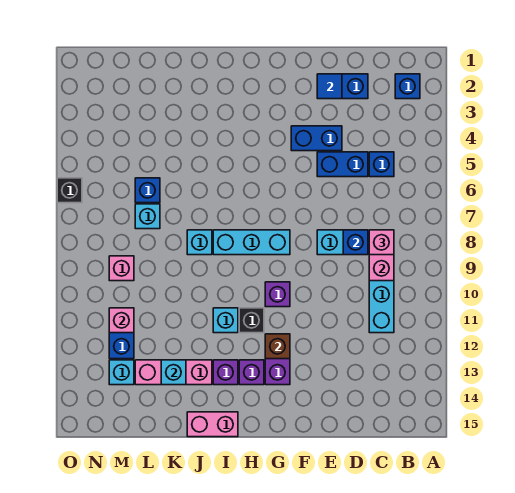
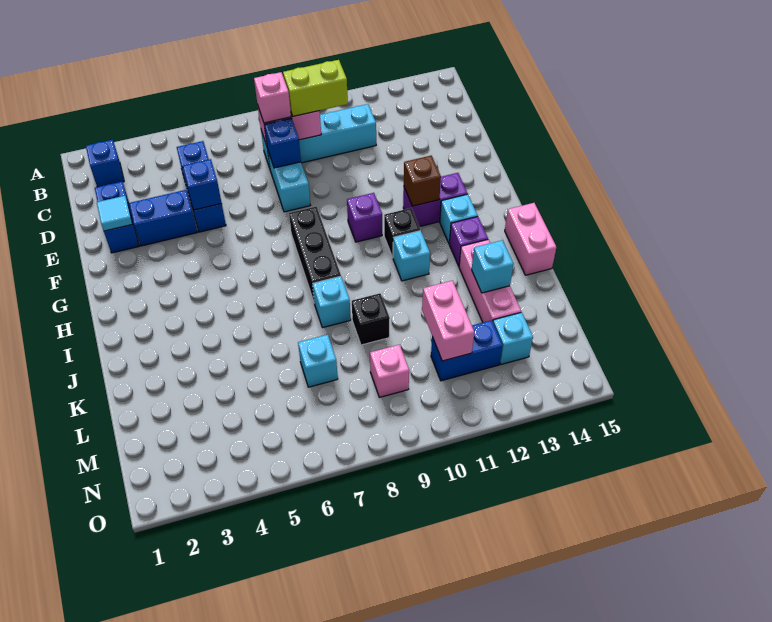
none -> lime 1x2 brick [283,60,348,116]
blue 1x1 tile [317,74,342,99] -> cyan 1x1 tile [97,196,132,231]
blue 1x2 brick [291,126,342,151] -> blue 1x2 brick turned to [129,190,197,246]
cyan 1x3 brick [213,230,290,255] -> black 1x3 brick [289,206,341,301]
purple 1x1 brick [239,360,264,385] -> cyan 1x1 brick [440,194,478,243]
blue 1x1 brick [135,178,160,203] -> blue 1x1 brick moved to [183,159,222,210]
pink 1x1 brick [109,308,134,333] -> pink 1x2 brick [422,281,474,361]
black 1x1 brick [57,178,82,203] -> black 1x1 brick moved to [352,293,390,345]

